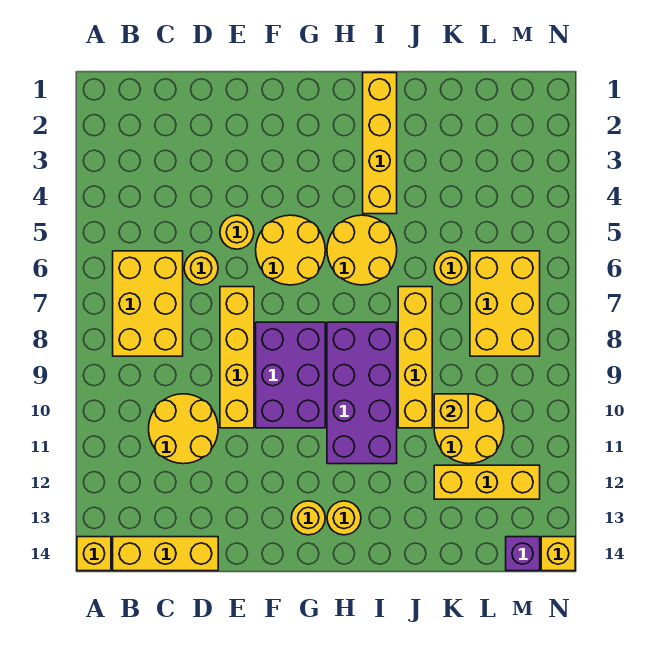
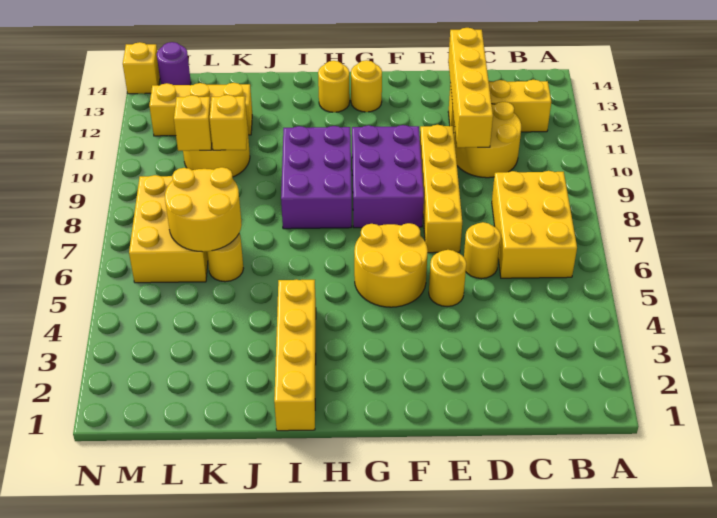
yellow 1x1 brick [77,537,111,571] -> yellow 1x1 brick moved to [174,95,212,151]
yellow 1x3 brick [113,537,218,571] -> yellow 1x3 brick moved to [448,80,551,132]
yellow 2x2 round brick [327,215,397,285] -> yellow 2x2 round brick moved to [165,167,242,252]
purple 2x4 brick [327,322,397,464] -> purple 2x3 brick [281,126,352,229]
yellow 1x4 brick [398,287,432,428] -> yellow 1x4 brick moved to [448,28,493,148]
purple 1x1 brick [506,537,540,571] -> purple 1x1 round brick [157,42,191,85]

